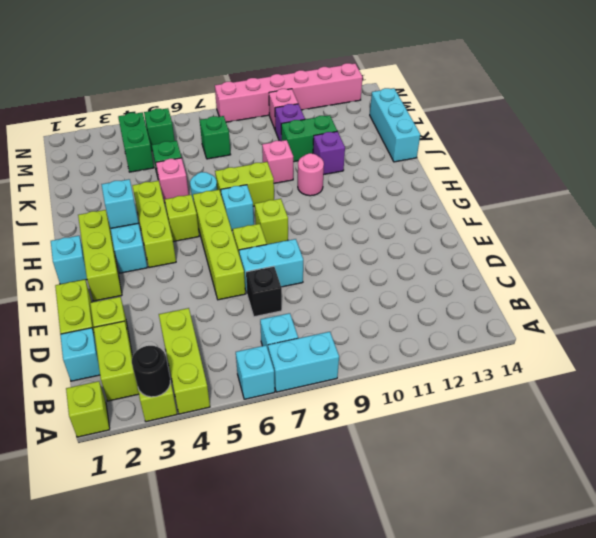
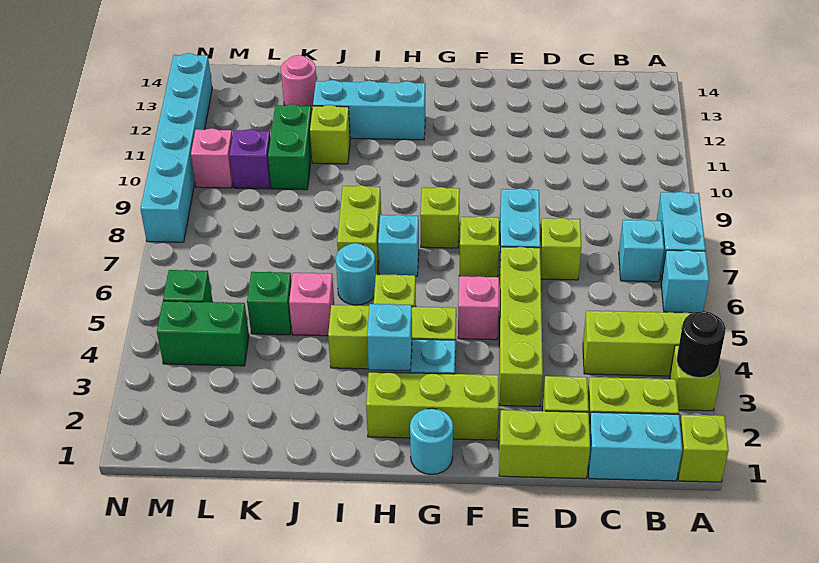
cyan 1x1 brick [60,328,100,381] -> cyan 1x2 brick [588,412,682,481]
black 1x1 brick [246,266,282,317] -> lime 1x1 brick [540,218,581,280]
lime 1x4 brick [193,190,245,300] -> lime 1x4 brick turned to [499,247,543,407]
cyan 1x1 brick [51,236,87,284] -> cyan 1x1 round brick [410,408,453,474]
pink 1x1 round brick [298,153,324,196] -> pink 1x1 round brick moved to [281,55,316,110]
pink 1x1 brick [262,140,293,183] -> pink 1x1 brick moved to [458,276,499,340]
purple 1x1 brick [313,131,345,175] -> lime 1x1 brick [310,105,350,164]
cyan 1x3 brick [370,88,420,162] -> cyan 1x3 brick moved to [313,80,425,140]
green 1x1 brick [200,116,231,159] -> none
pink 1x6 brick [215,63,363,122] -> cyan 1x6 brick [140,53,212,242]

